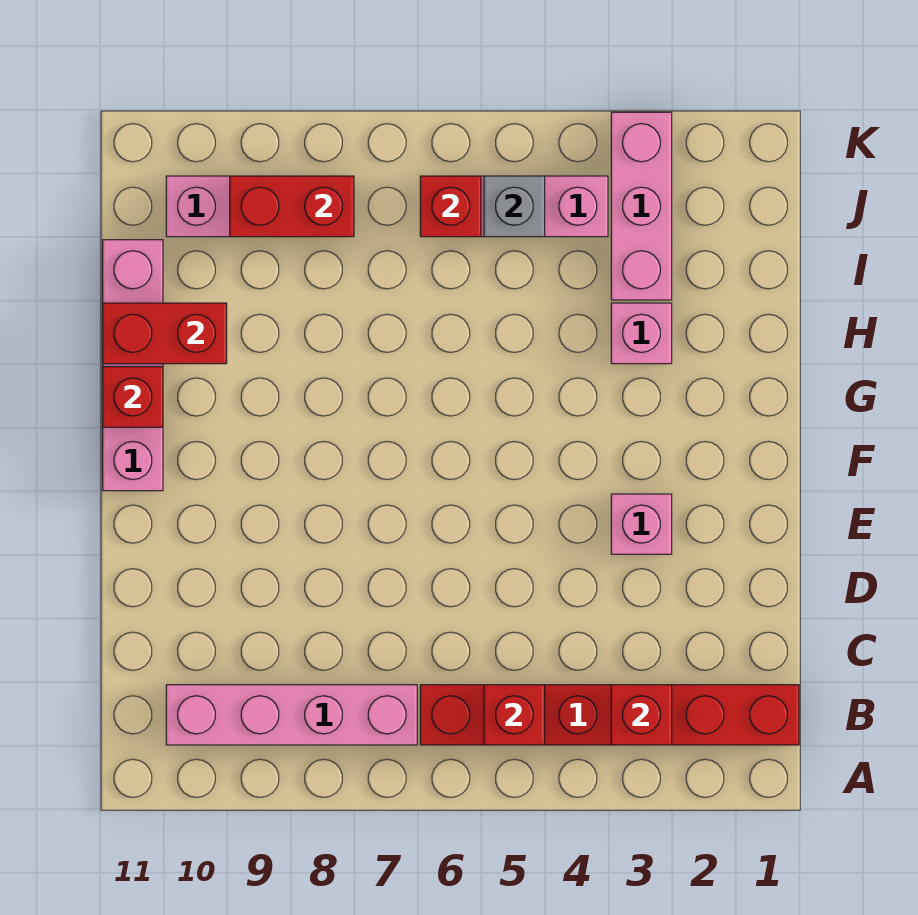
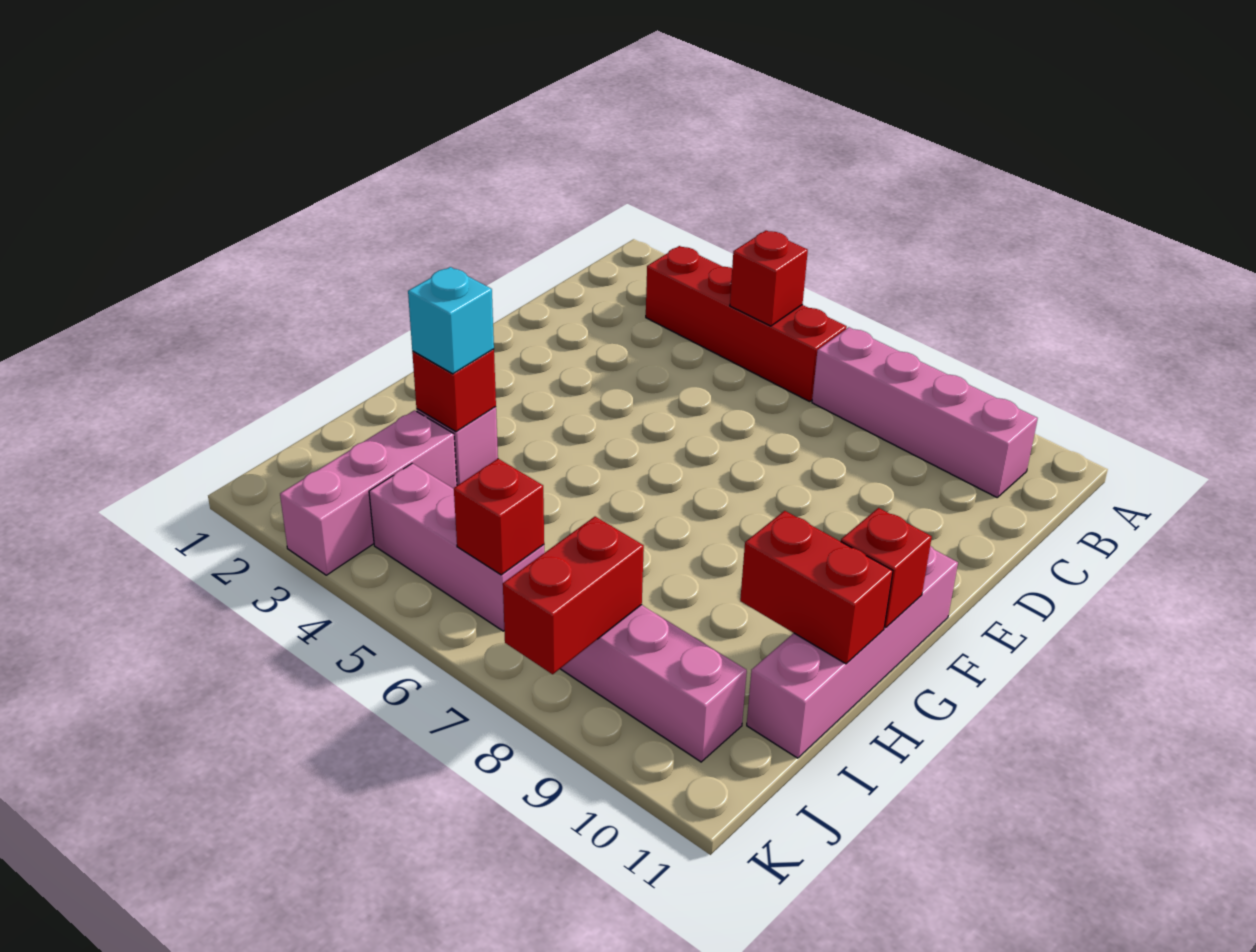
red 1x6 brick [420,685,799,745] -> red 1x4 brick [646,246,847,401]
red 1x1 brick [611,685,672,745] -> red 1x1 brick moved to [412,349,496,432]
pink 1x1 brick [611,494,672,554] -> none
none -> cyan 1x1 brick [408,267,494,374]
grey 1x1 brick [484,176,545,237] -> none
red 1x2 brick [230,176,354,237] -> red 1x2 brick turned to [503,517,644,674]

